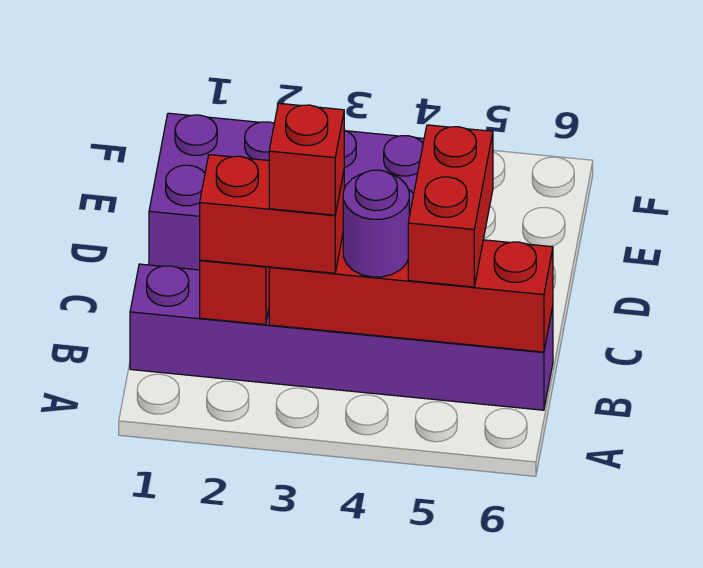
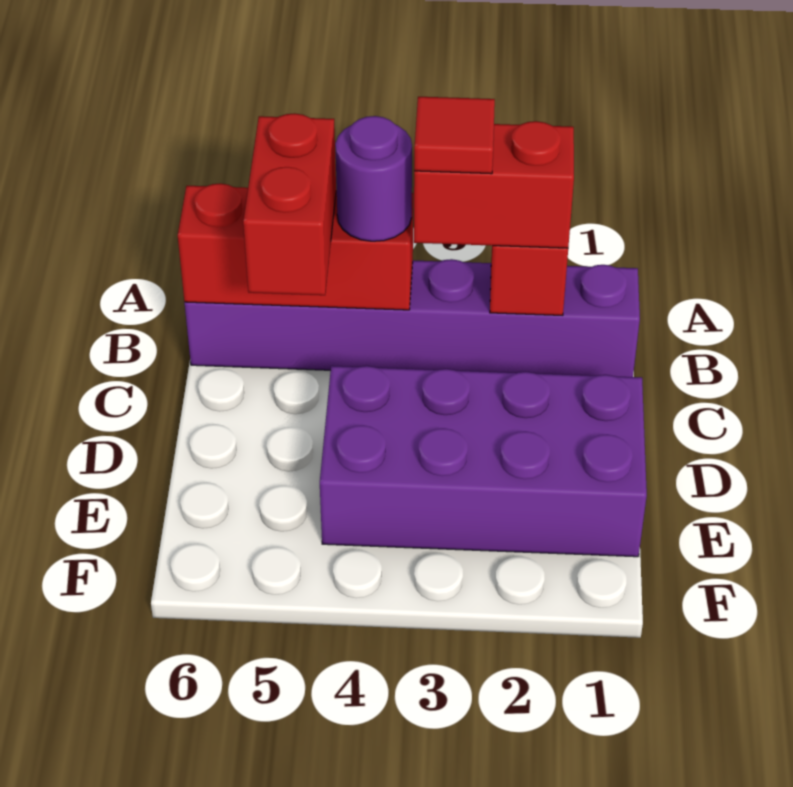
red 1x4 brick [269,236,553,352] -> red 1x3 brick [178,183,413,310]
red 1x1 brick [269,103,344,215] -> red 1x1 tile [414,97,495,174]

